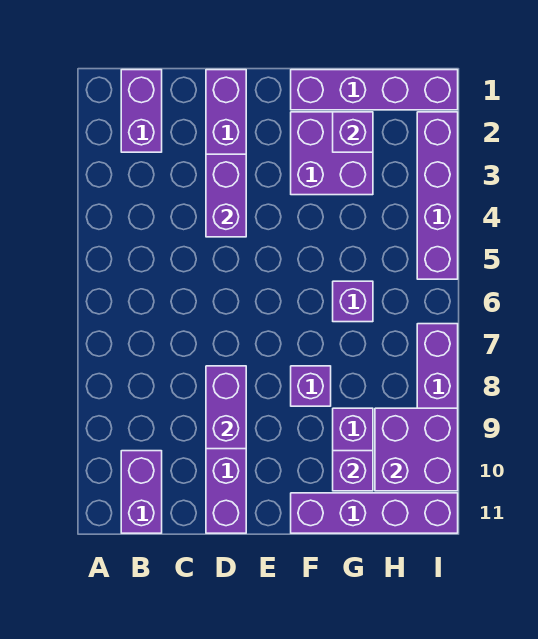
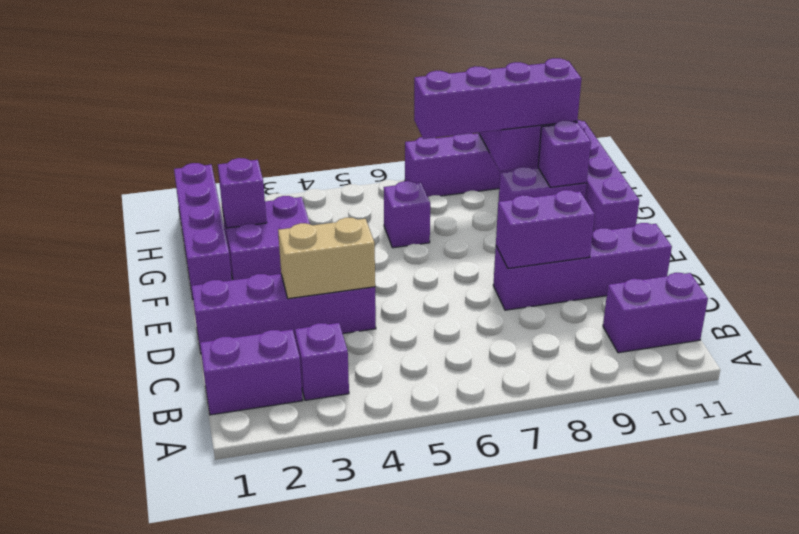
purple 1x2 brick [206,154,246,237] -> tan 1x2 brick [278,218,375,299]
purple 1x1 brick [291,366,331,406] -> purple 1x1 brick moved to [295,323,349,400]
purple 1x4 brick [417,112,458,279] -> purple 1x4 brick moved to [414,58,582,139]

